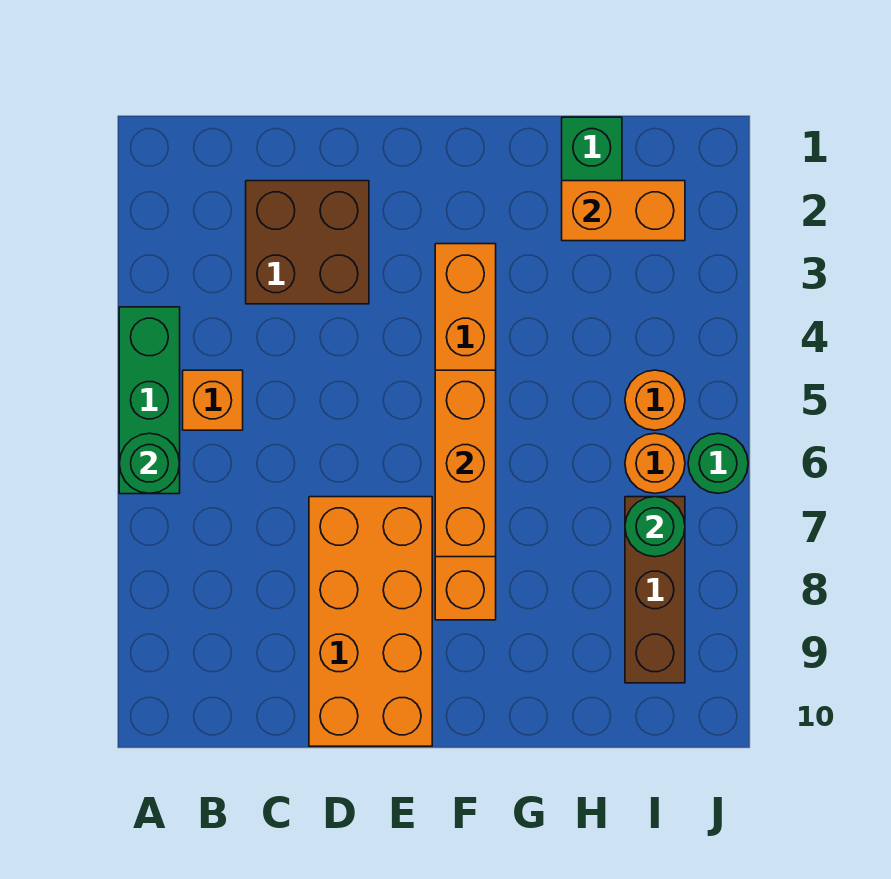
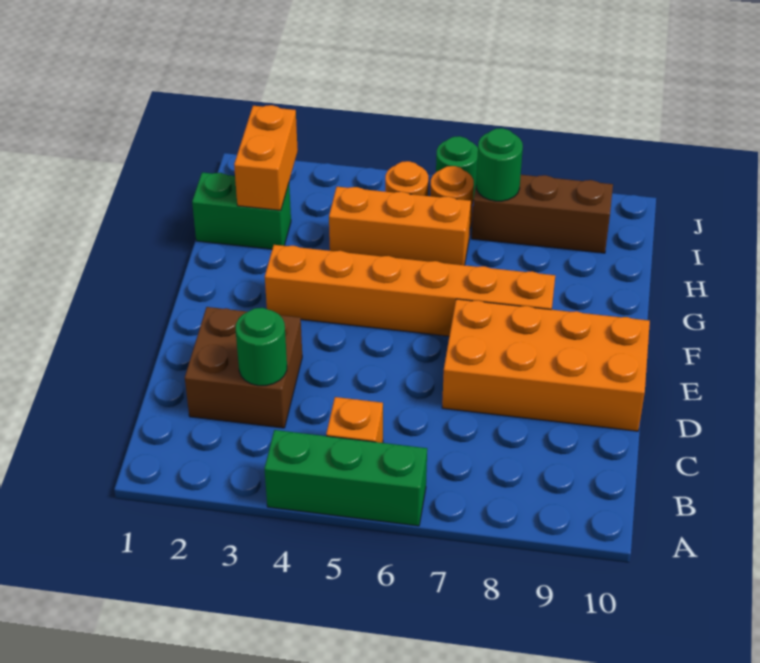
green 1x1 round brick [119,433,180,494] -> green 1x1 round brick moved to [236,308,287,386]
orange 1x3 brick [435,370,496,557] -> orange 1x3 brick moved to [329,187,471,265]

